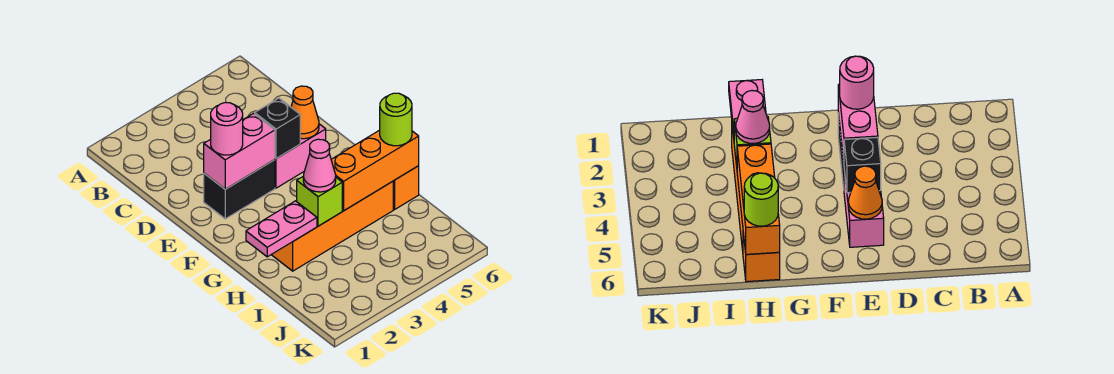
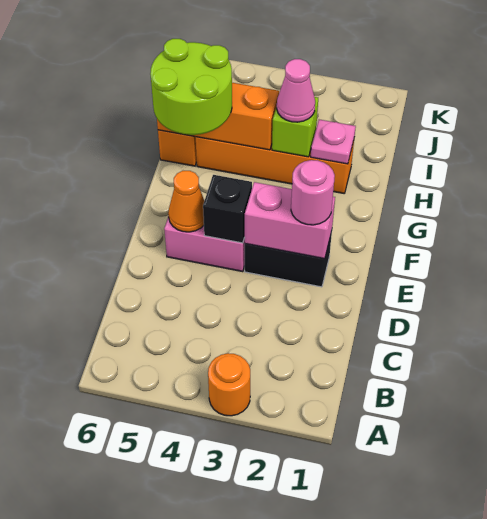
none -> orange 1x1 round brick [208,353,250,416]
pink 1x2 plate [246,201,317,257] -> pink 1x1 plate [311,120,356,164]
lime 1x1 round brick [380,93,412,146] -> lime 2x2 round brick [150,39,232,135]

